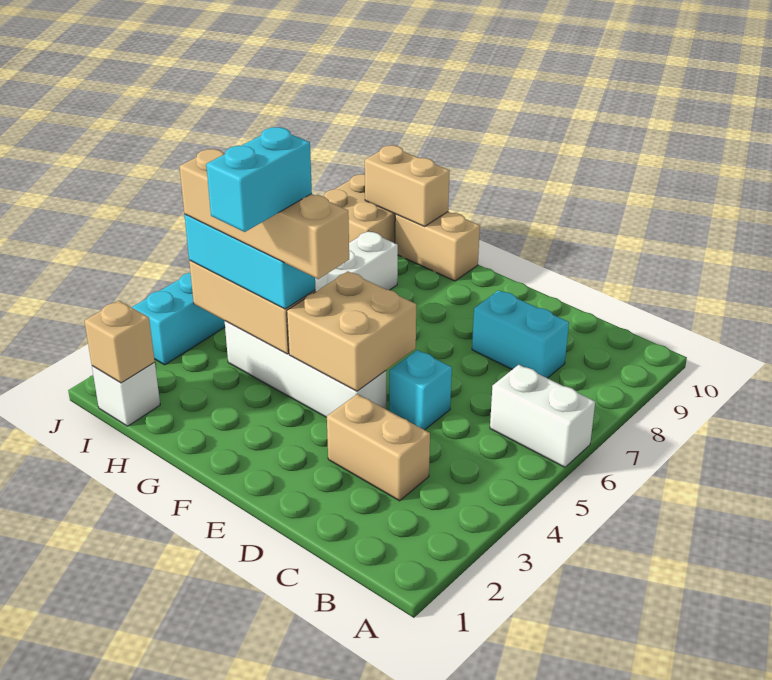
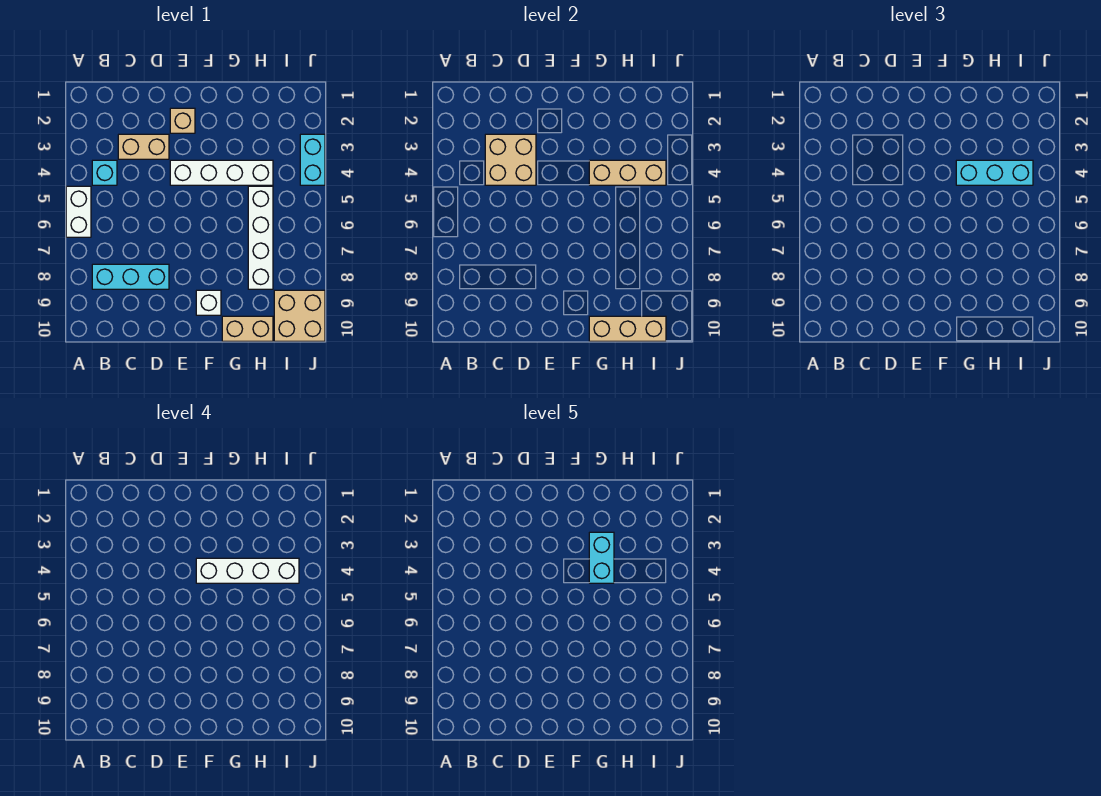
white 1x2 brick [490,365,595,467] -> white 1x2 brick turned to [66,186,91,237]
cyan 1x2 brick [472,290,569,378] -> cyan 1x3 brick [92,264,169,289]
cyan 1x1 brick [389,350,452,430] -> cyan 1x1 brick moved to [92,160,117,185]
tan 2x2 brick [287,271,416,391] -> tan 2x2 brick moved to [485,134,536,185]
tan 1x4 brick [179,149,349,279] -> white 1x4 brick [196,558,299,583]
tan 1x2 brick [365,145,450,226] -> tan 1x3 brick [589,316,666,341]
white 1x1 brick [92,362,160,426] -> white 1x1 brick moved to [196,290,221,315]
tan 1x1 brick [85,301,155,383] -> tan 1x1 brick moved to [170,108,195,133]

